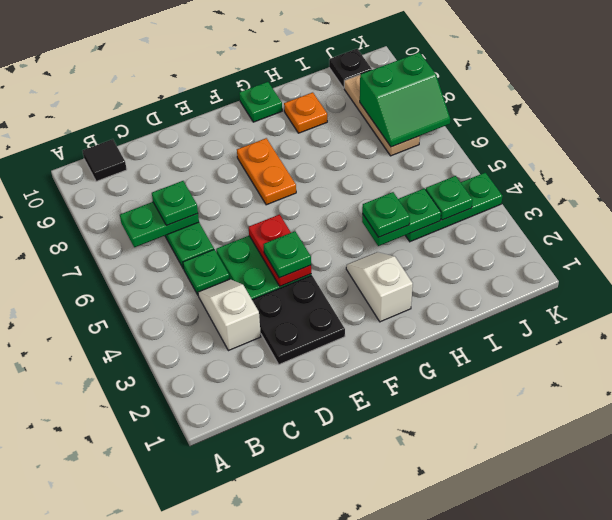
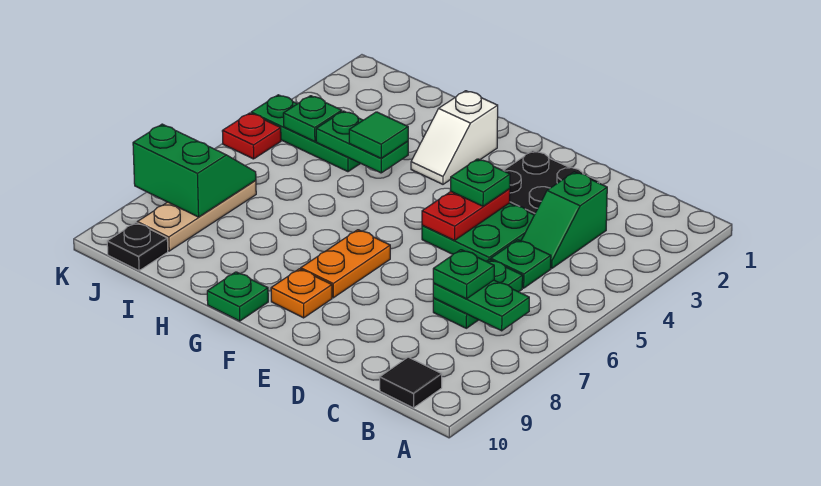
white 1x2 slope [198,279,261,351] -> green 1x2 slope [521,172,607,268]
green 1x1 plate [362,192,410,237] -> green 1x1 tile [349,112,408,158]
orange 1x1 plate [284,92,327,133] -> orange 1x1 plate moved to [271,269,332,318]
none -> red 1x1 plate [222,113,281,159]

